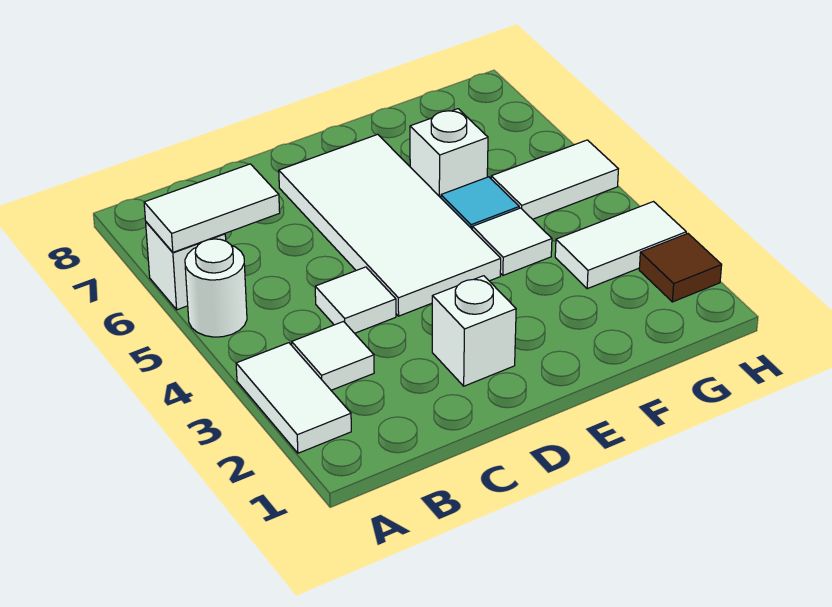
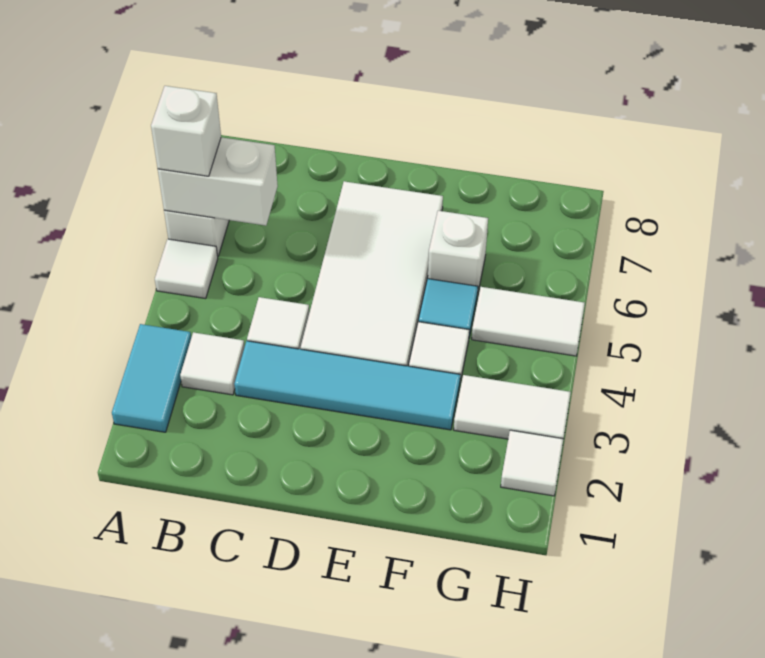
white 1x2 tile [236,343,351,453] -> cyan 1x2 tile [112,324,191,432]
white 1x1 round brick [185,239,247,337] -> white 1x1 tile [155,239,218,299]
white 1x2 tile [144,164,280,252] -> white 1x2 brick [158,137,278,226]
none -> cyan 1x4 tile [234,341,460,430]
white 1x1 brick [432,276,516,386] -> white 1x1 brick moved to [151,86,221,176]
brown 1x1 tile [639,234,722,302] -> white 1x1 tile [501,430,563,496]

